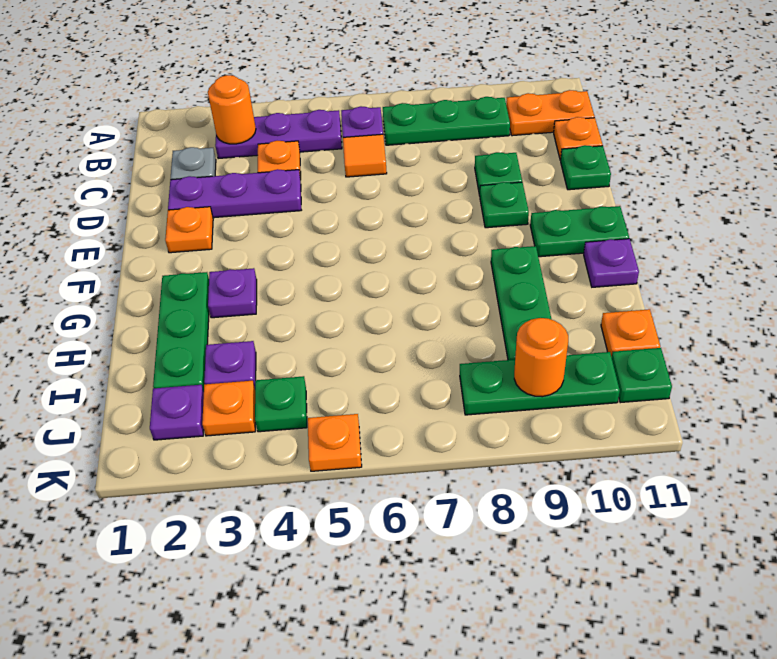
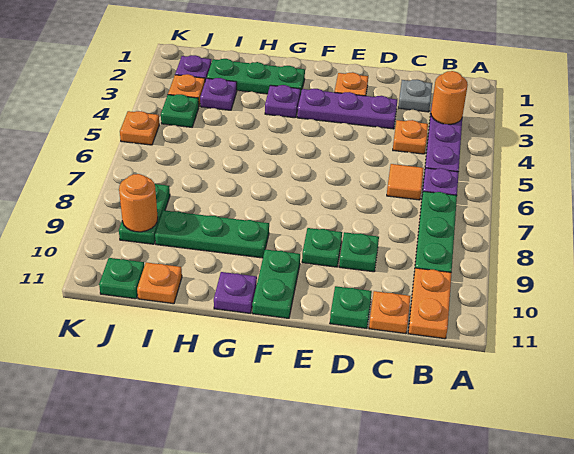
purple 1x3 plate [168,169,301,218] -> purple 1x3 plate turned to [297,89,397,129]
green 1x3 plate [460,352,620,415] -> green 1x2 plate [119,184,170,244]

